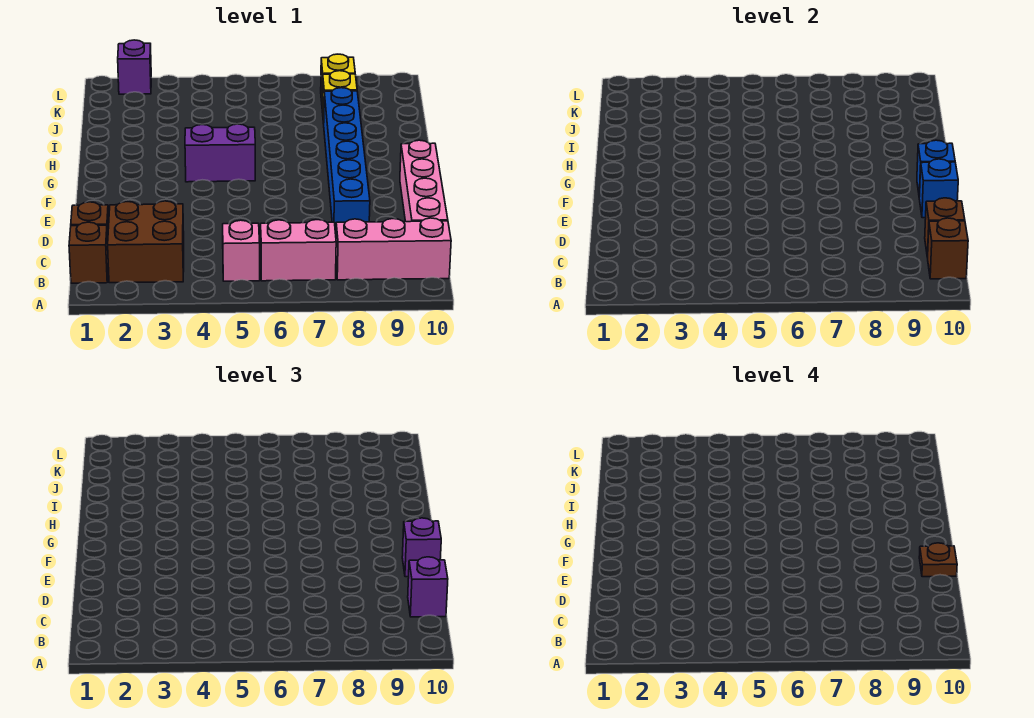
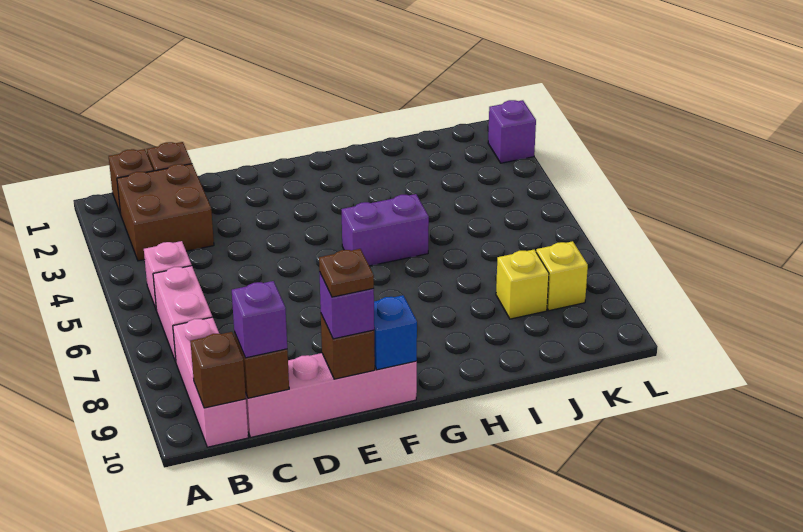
blue 1x6 brick [324,88,370,234] -> none
blue 1x1 brick [919,159,958,218] -> brown 1x1 brick [321,314,375,379]
purple 1x2 brick [185,124,255,182] -> purple 1x2 brick turned to [341,194,429,266]

